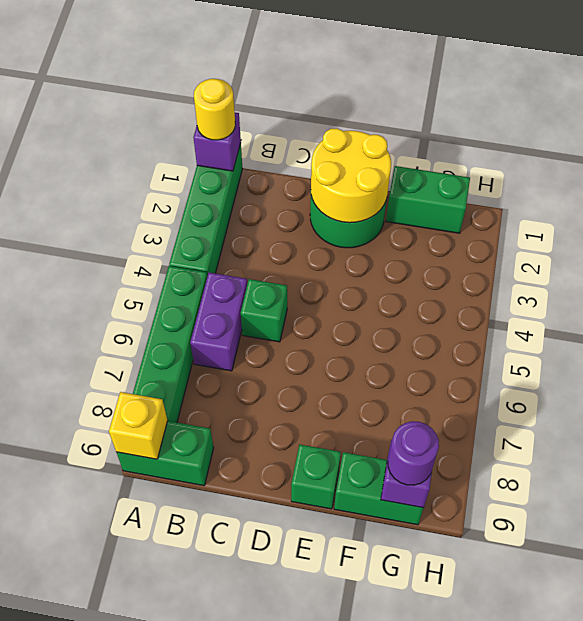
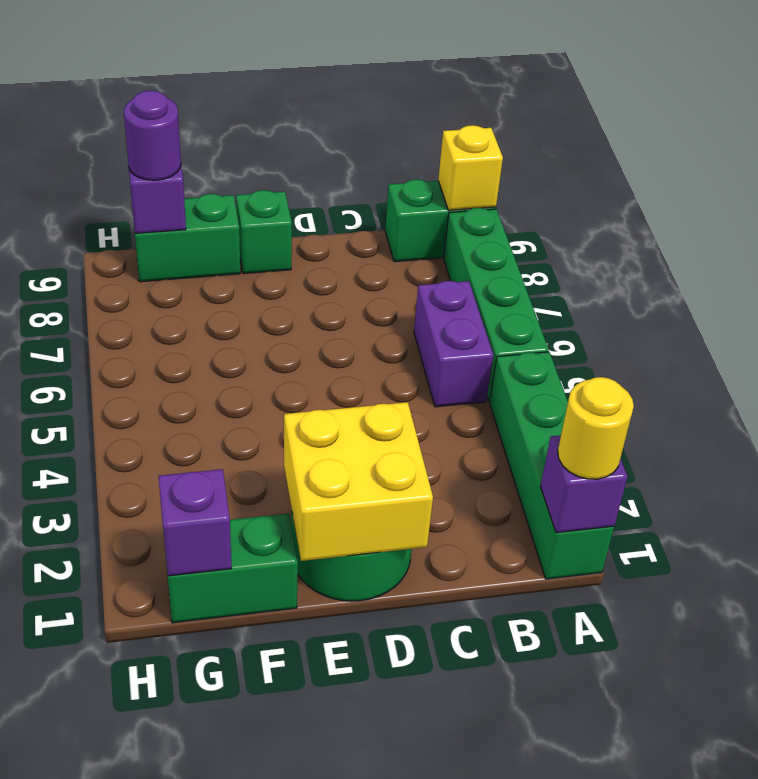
green 1x1 brick [241,279,287,342] -> none
yellow 2x2 round brick [311,128,391,223] -> yellow 2x2 brick [284,402,433,561]
none -> purple 1x1 brick [158,469,232,576]

